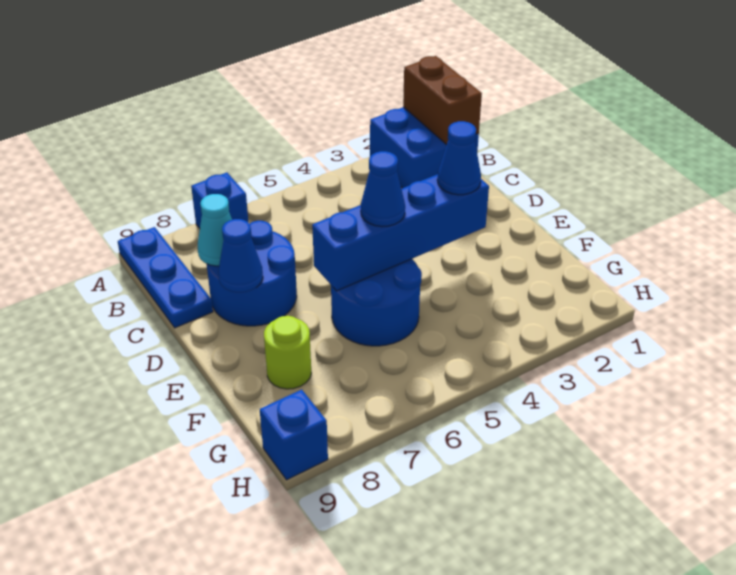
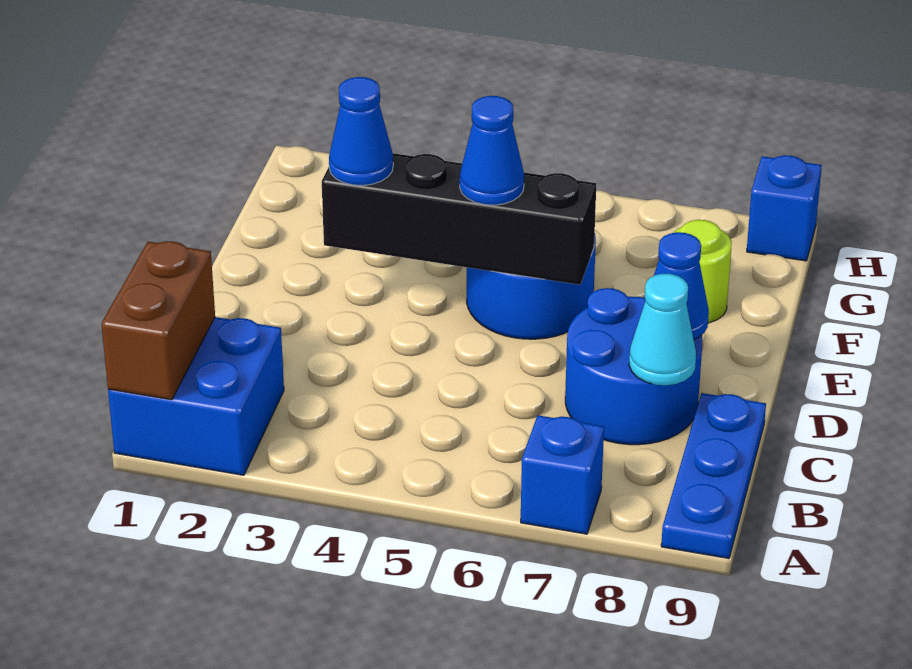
blue 1x4 brick [312,174,489,291] -> black 1x4 brick [322,153,596,285]

